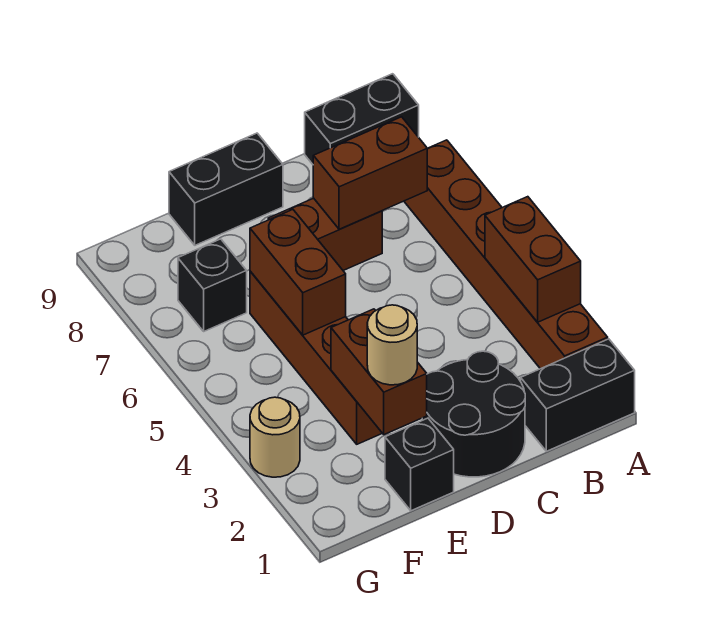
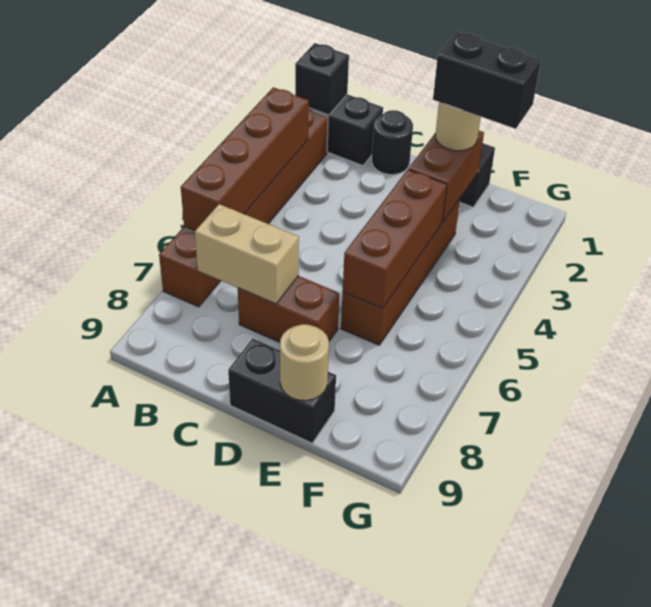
brown 1x2 brick [485,197,581,322] -> brown 1x4 brick [181,87,309,230]
black 1x2 brick [305,74,419,164] -> black 1x2 brick moved to [433,32,541,129]
brown 1x2 brick [313,117,427,229] -> tan 1x2 brick [195,204,299,304]
black 2x2 round brick [422,351,525,477] -> black 1x1 round brick [372,110,413,175]
brown 1x2 brick [250,210,346,335] -> brown 1x3 brick [343,170,447,308]
black 1x1 brick [178,239,247,331] -> black 1x1 brick moved to [295,43,349,115]
tan 1x1 round brick [250,397,300,477] -> tan 1x1 round brick moved to [280,324,329,401]

